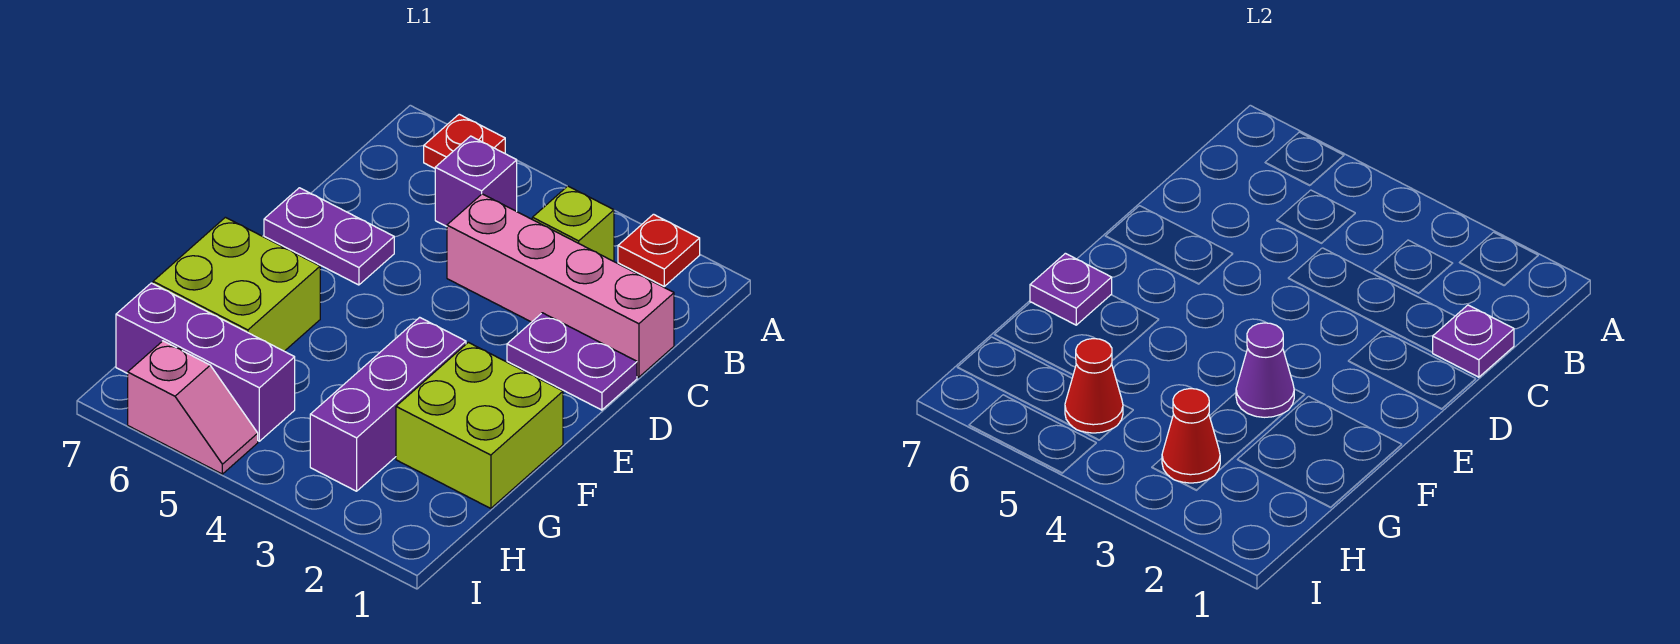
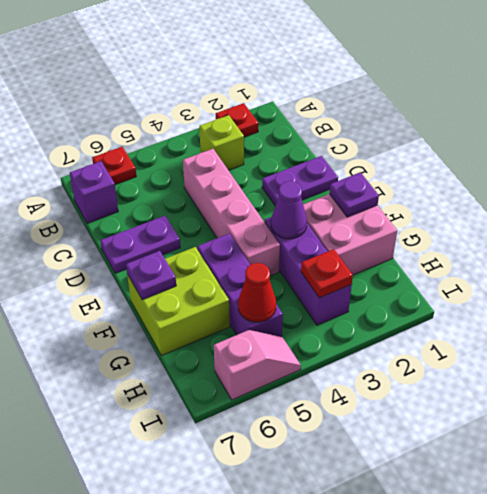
purple 1x1 brick [435,136,517,226] -> purple 1x1 brick moved to [70,161,118,223]
pink 1x4 brick [447,194,674,377] -> pink 1x4 brick turned to [183,149,280,276]
purple 1x1 plate [1433,305,1514,377] -> purple 1x1 plate moved to [329,172,379,217]
lime 2x2 brick [396,342,563,509] -> pink 2x2 brick [303,194,397,275]
red 1x1 cone [1162,389,1220,483] -> red 1x1 plate [301,249,353,298]
purple 1x3 brick [116,283,295,441] -> purple 1x3 brick turned to [197,233,283,337]

